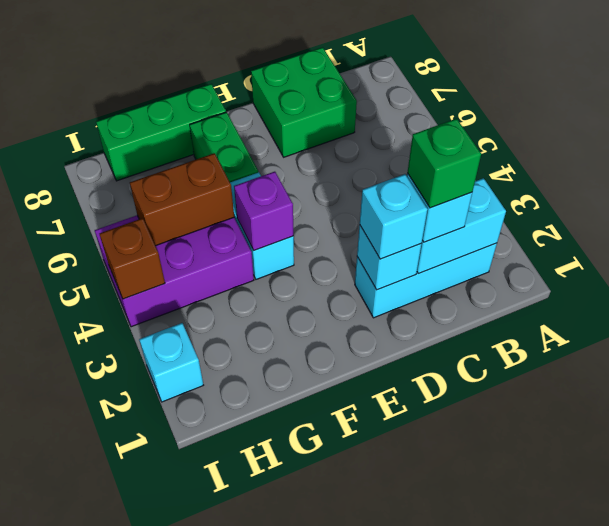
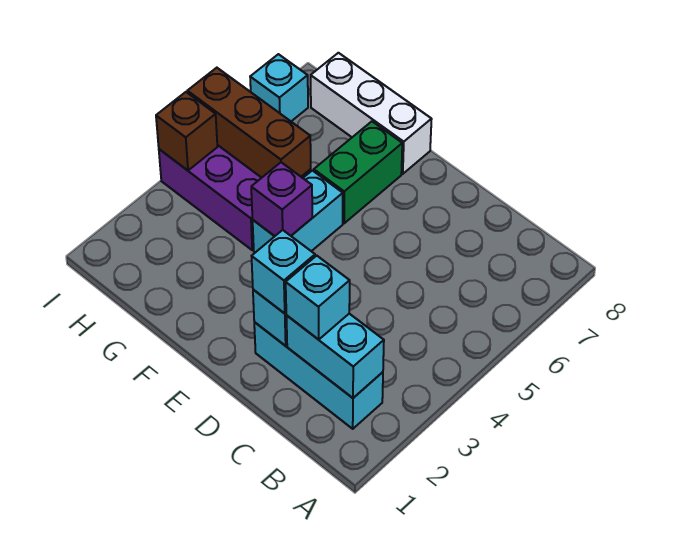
green 1x1 brick [407,119,481,208] -> none
green 2x2 brick [251,47,357,157] -> none
green 1x3 brick [96,84,226,181] -> white 1x3 brick [311,53,432,174]
brown 1x2 brick [130,153,234,246] -> brown 1x3 brick [187,68,311,178]
cyan 1x1 brick [139,323,203,402] -> cyan 1x1 brick moved to [250,54,308,121]

